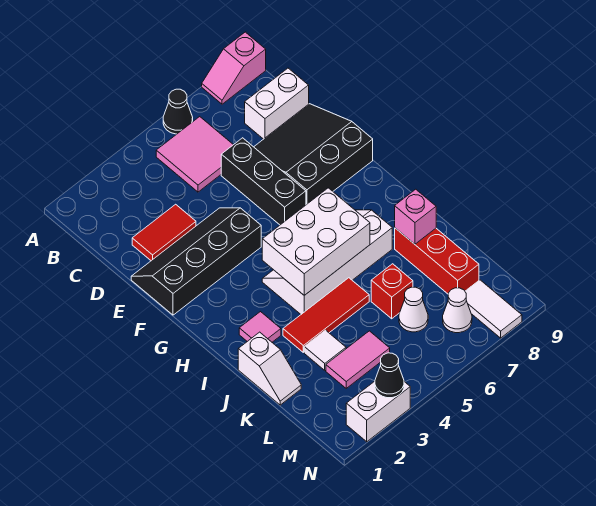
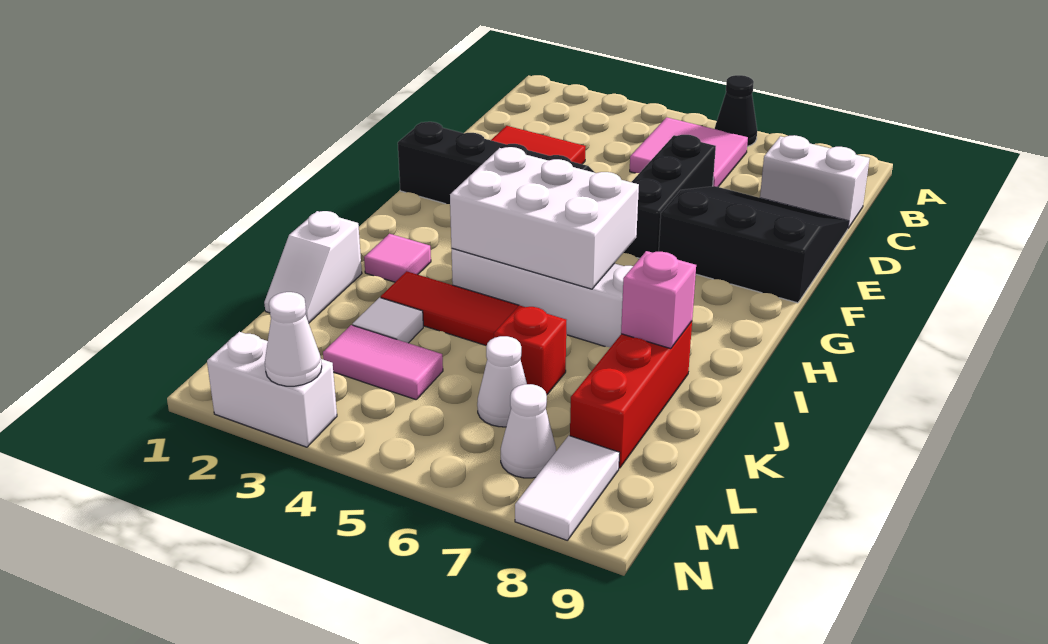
pink 1x2 slope [202,32,266,104] -> none
black 1x1 cone [375,353,404,398] -> white 1x1 cone [265,292,322,386]

